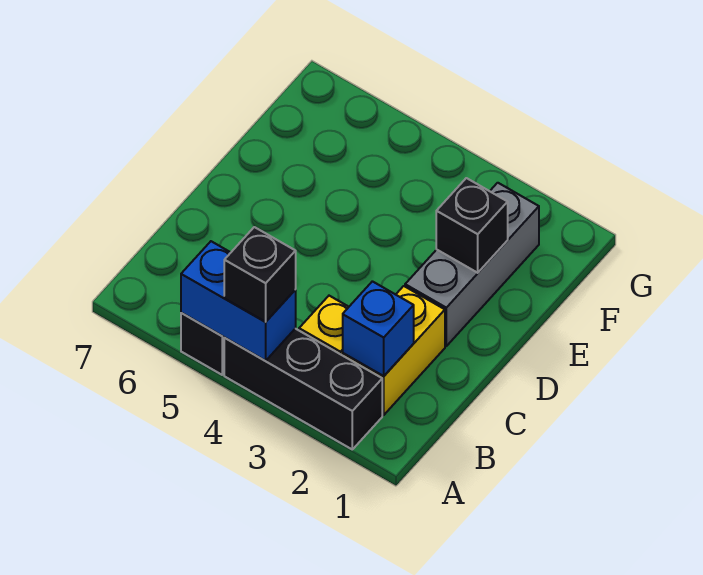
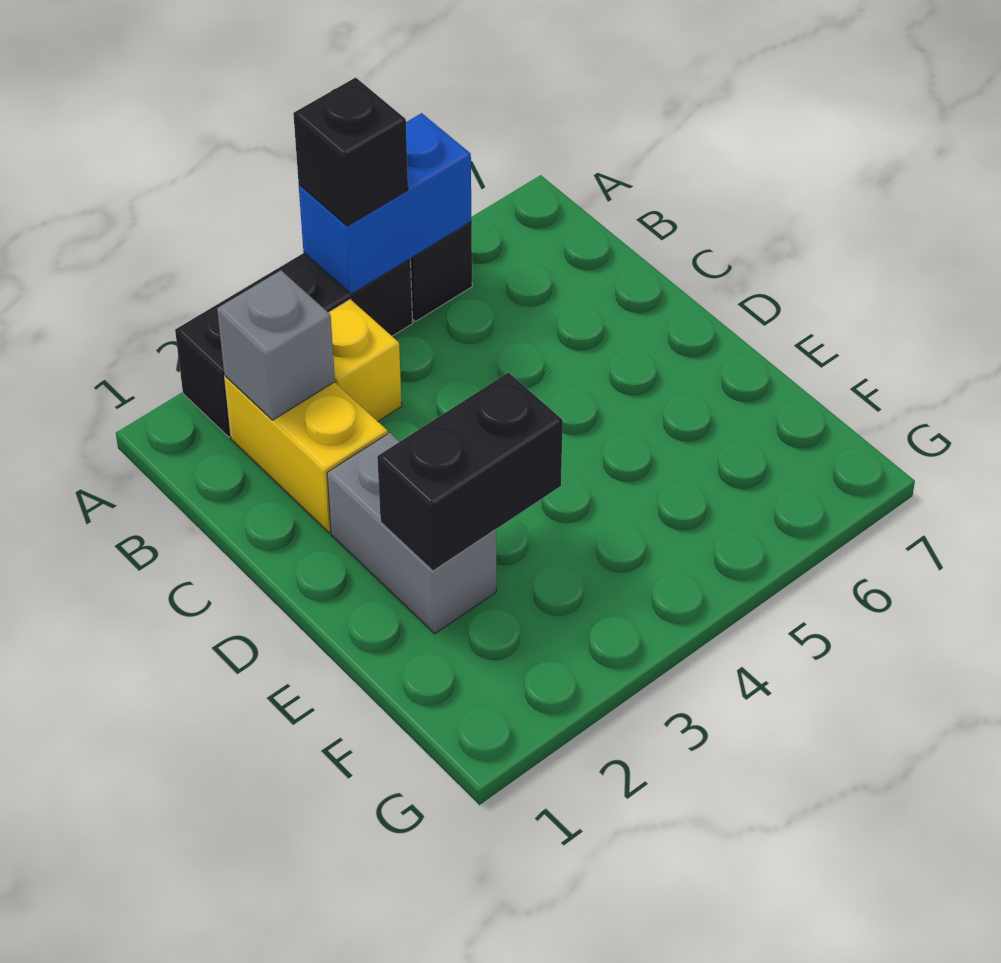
blue 1x1 brick [343,281,414,376] -> grey 1x1 brick [217,270,335,420]
grey 1x3 brick [405,183,539,346] -> grey 1x2 brick [327,433,496,634]
black 1x1 brick [436,178,508,273] -> black 1x2 brick [377,373,563,571]

